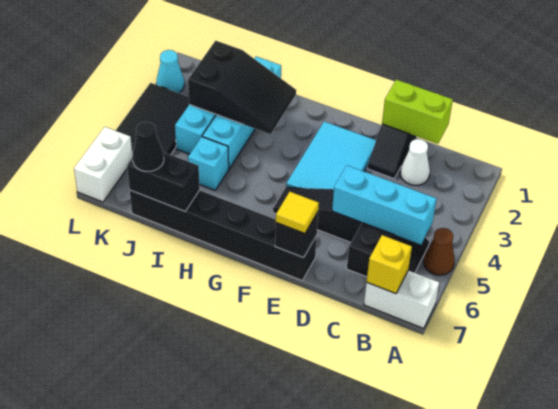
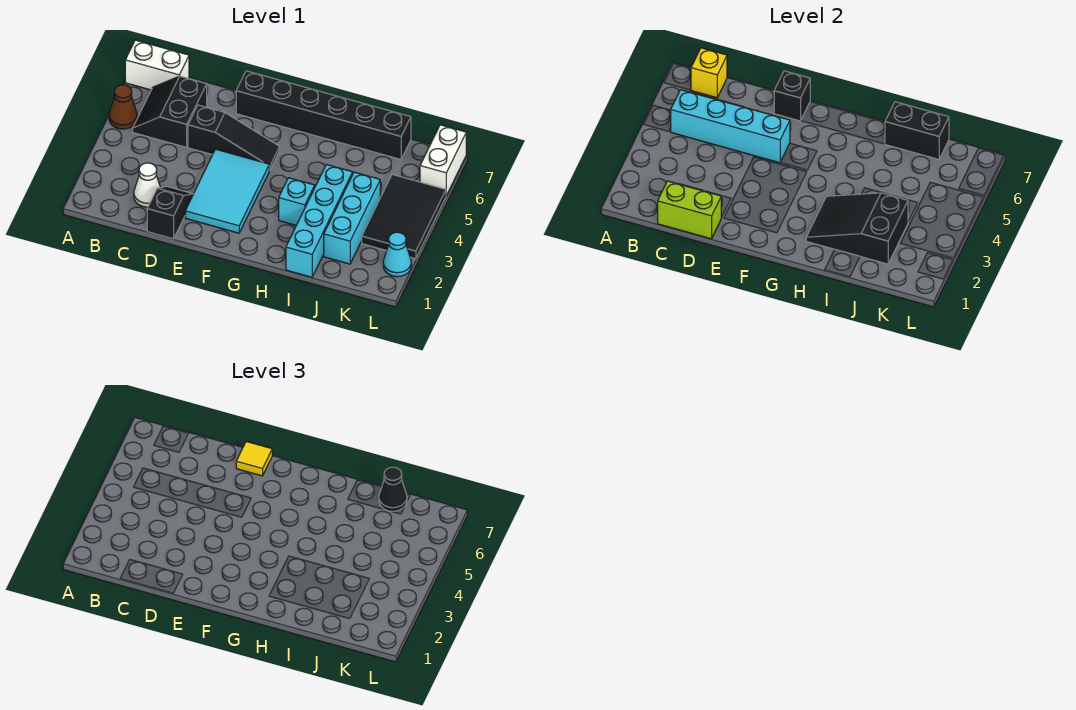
cyan 1x3 brick [332,165,437,245] -> cyan 1x4 brick [671,90,790,163]
cyan 1x1 brick [188,137,229,190] -> cyan 1x1 brick moved to [279,178,315,225]

